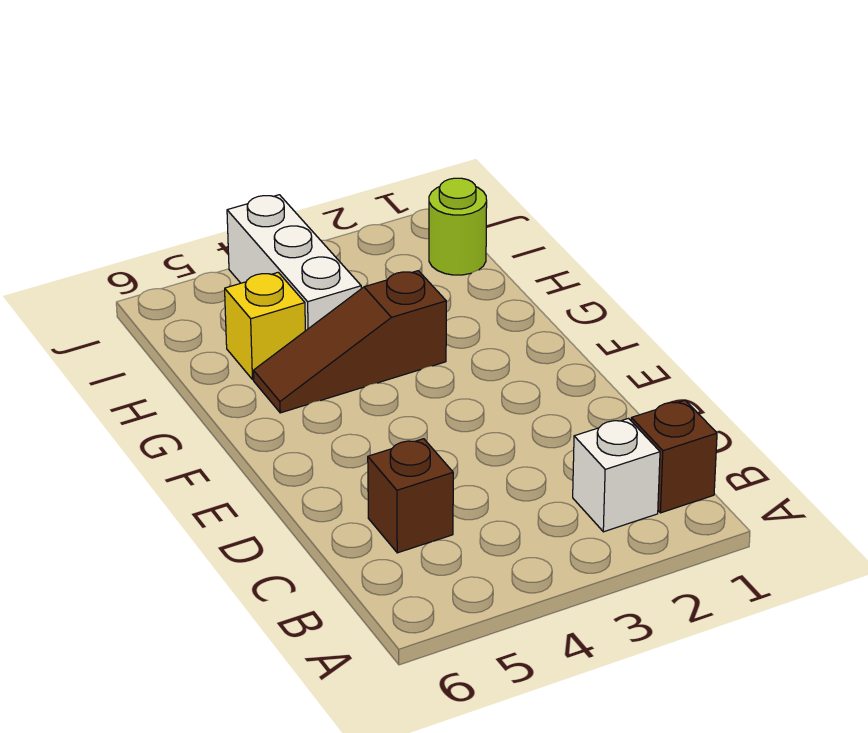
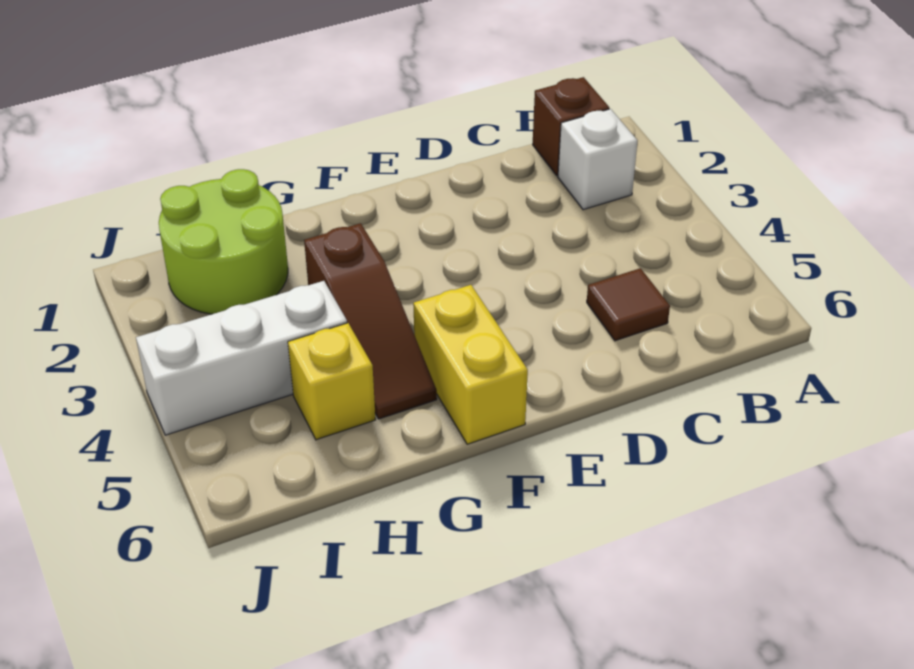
brown 1x1 brick [368,439,453,553] -> brown 1x1 tile [587,268,670,341]
none -> yellow 1x2 brick [413,285,528,444]
lime 1x1 round brick [429,178,487,275] -> lime 2x2 round brick [159,169,288,314]

